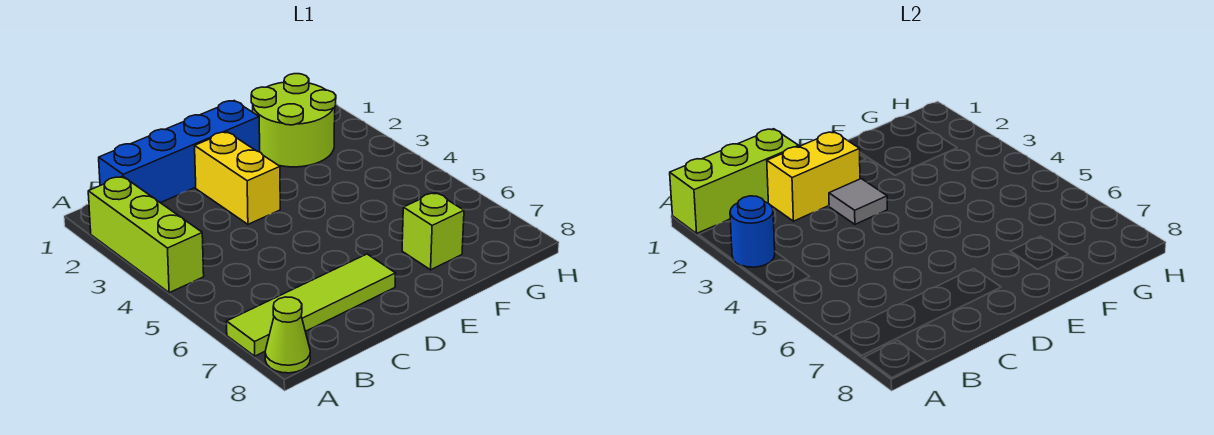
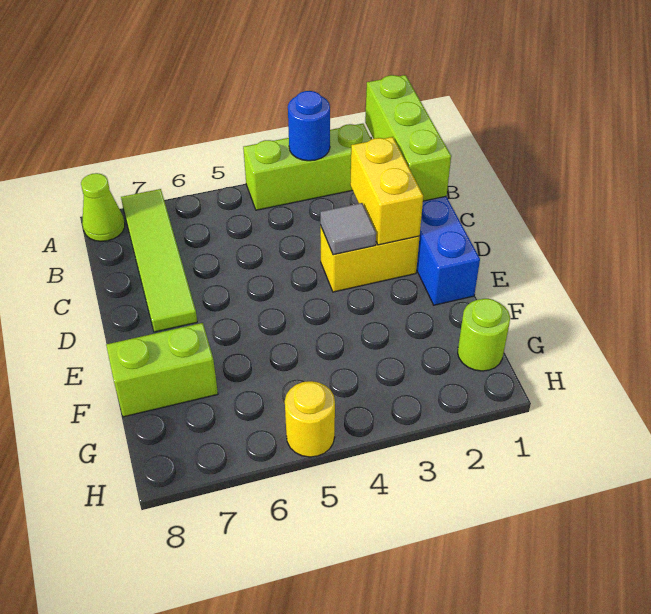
lime 2x2 round brick [251,74,336,167] -> lime 1x1 round brick [458,299,510,371]
lime 1x1 brick [402,192,464,270] -> lime 1x2 brick [106,323,218,417]
none -> yellow 1x1 round brick [285,381,335,457]

